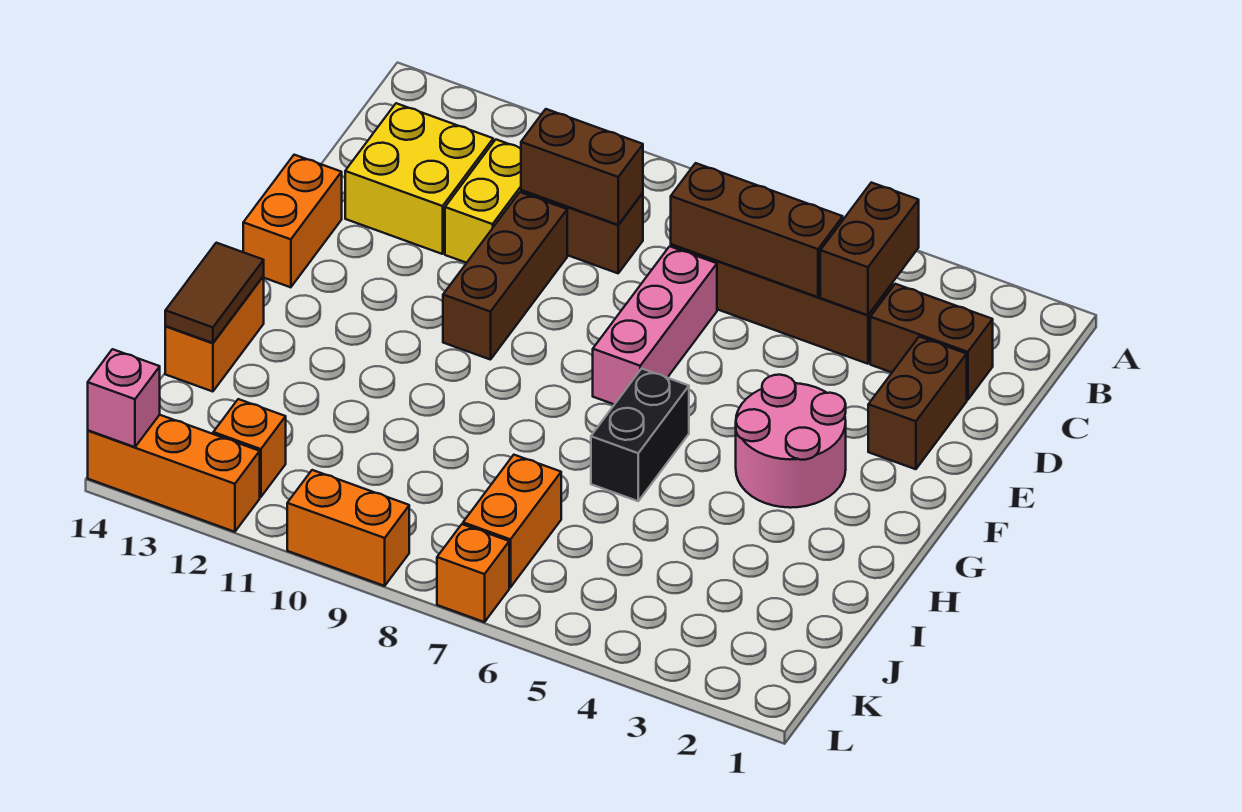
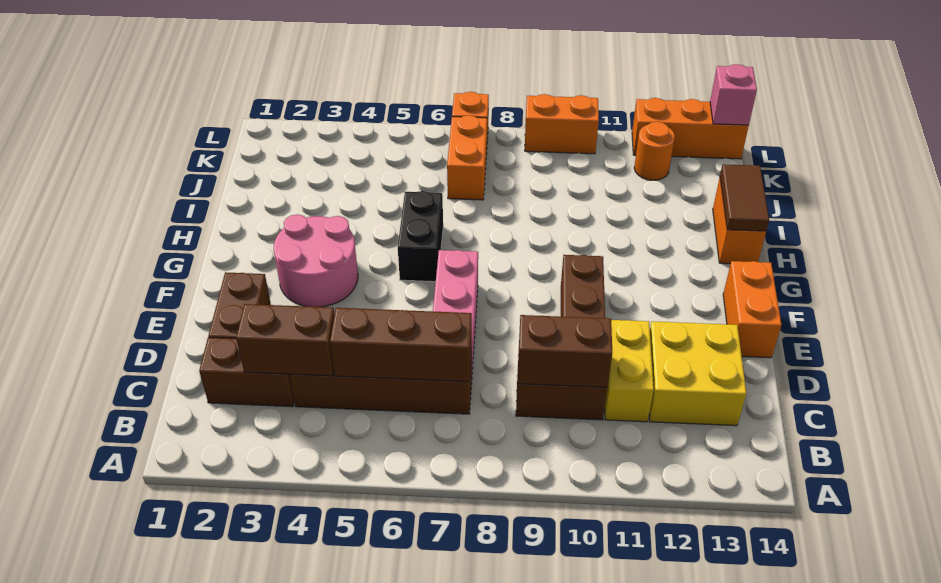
brown 1x2 brick [820,183,919,315] -> brown 1x2 brick turned to [236,304,335,376]
orange 1x1 brick [213,399,286,497] -> orange 1x1 round brick [634,122,675,180]

